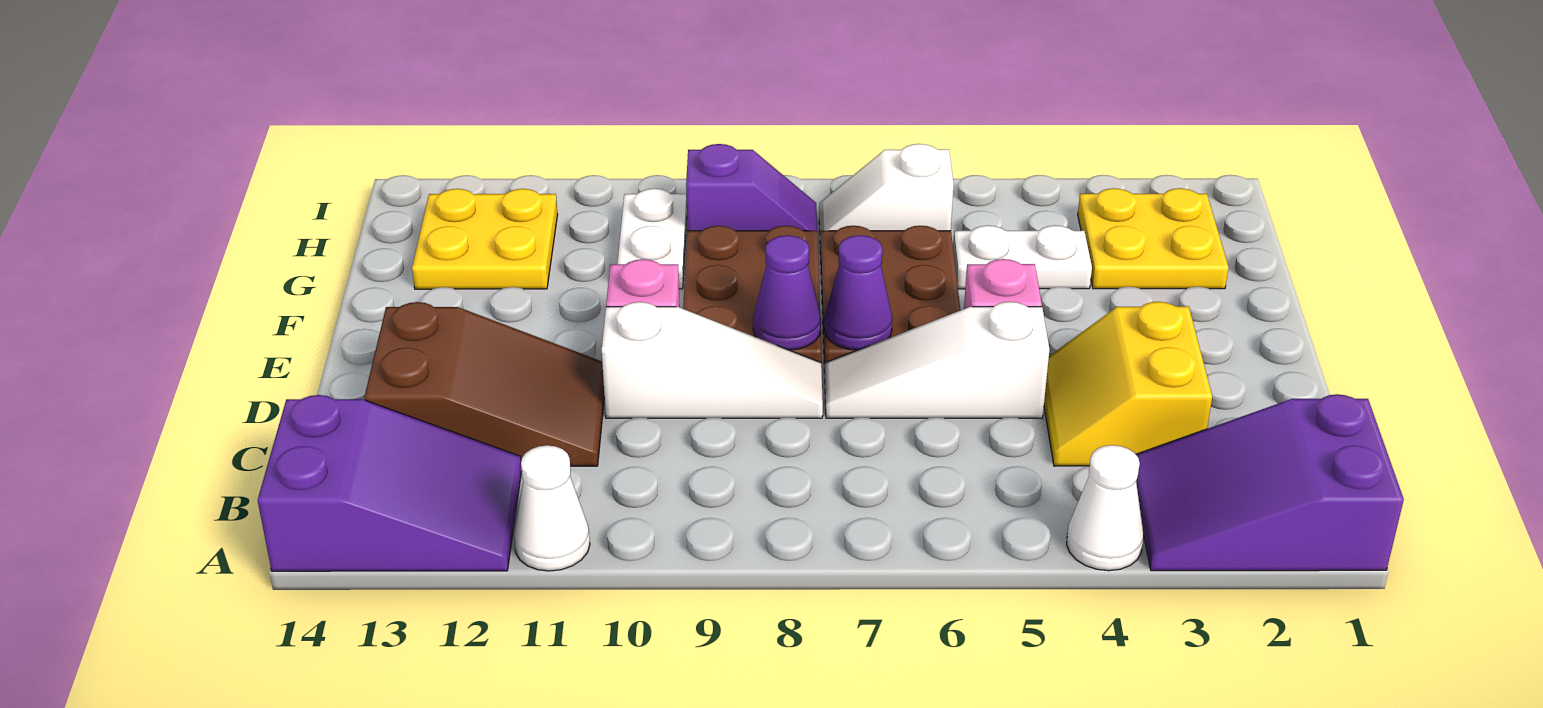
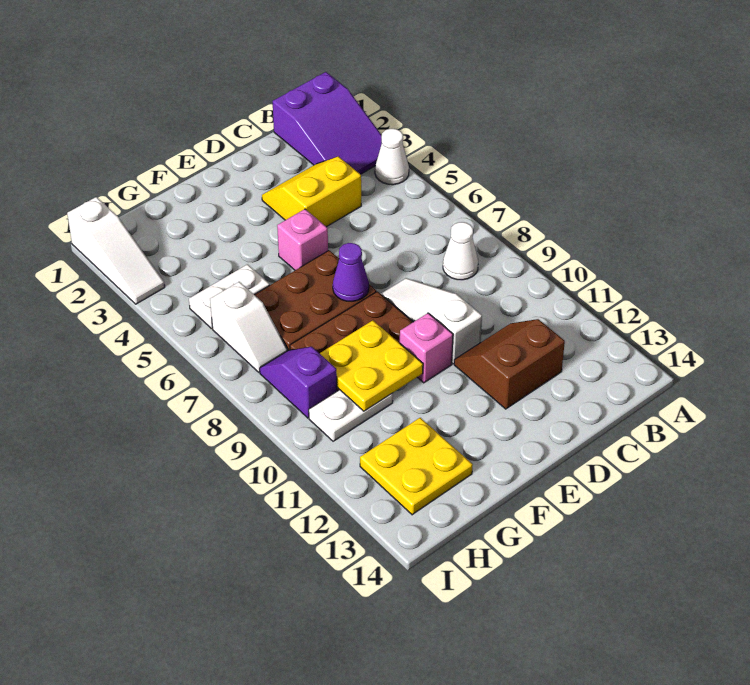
white 1x1 cone [514,445,590,571] -> white 1x1 cone moved to [443,222,478,280]
purple 2x3 slope [258,395,522,571] -> none
yellow 2x2 slope [1044,302,1212,466] -> yellow 2x2 slope turned to [262,156,361,227]
brown 2x3 slope [365,302,604,466] -> brown 2x2 slope [454,319,565,409]
white 1x3 slope [825,302,1050,418] -> white 1x3 slope moved to [67,197,165,304]
purple 1x1 cone [753,235,821,350] -> none
yellow 2x2 plate [1078,188,1229,289] -> yellow 2x2 plate moved to [320,320,423,411]
white 1x2 plate [953,225,1092,289] -> white 1x2 plate turned to [189,264,270,329]

